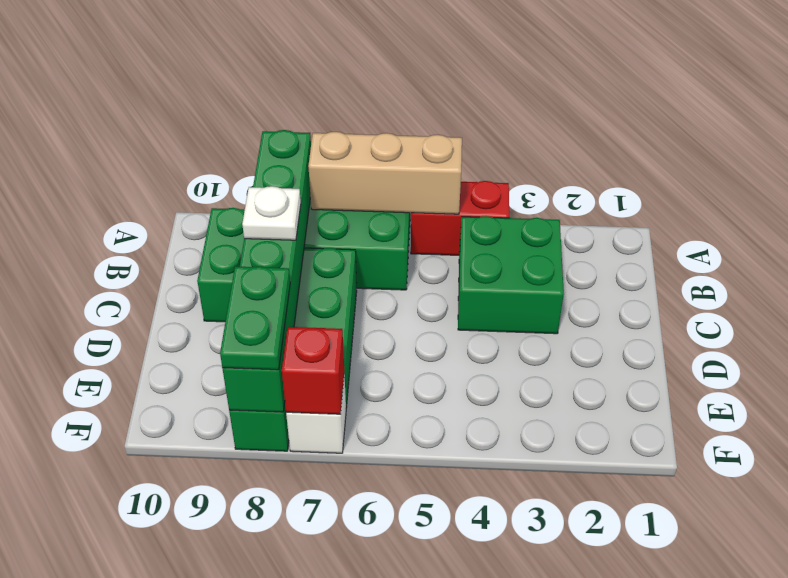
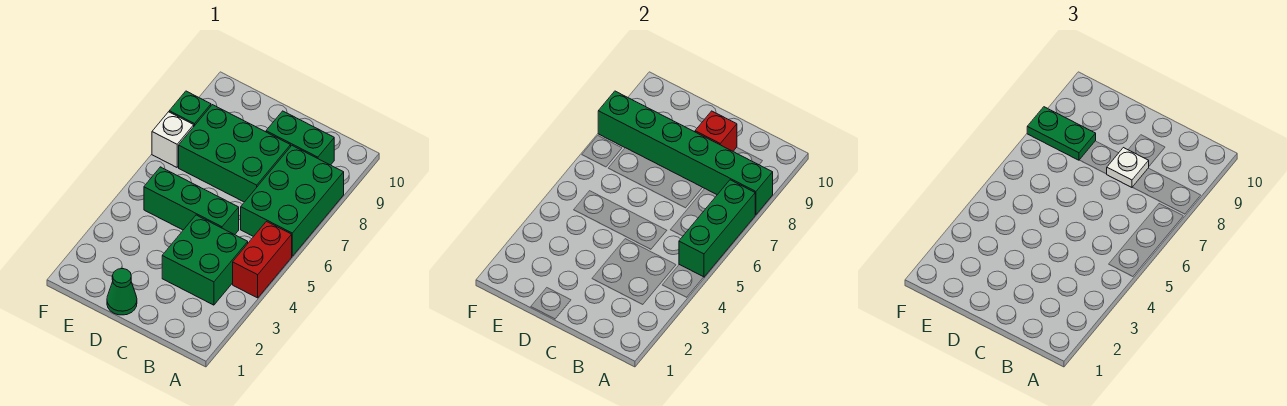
tan 1x3 brick [308,132,462,214] -> green 1x3 brick [679,180,755,277]
none -> green 1x3 brick [144,167,239,235]
none -> green 1x1 cone [107,268,137,315]
red 1x1 brick [282,327,344,414] -> red 1x1 brick moved to [695,111,737,151]

